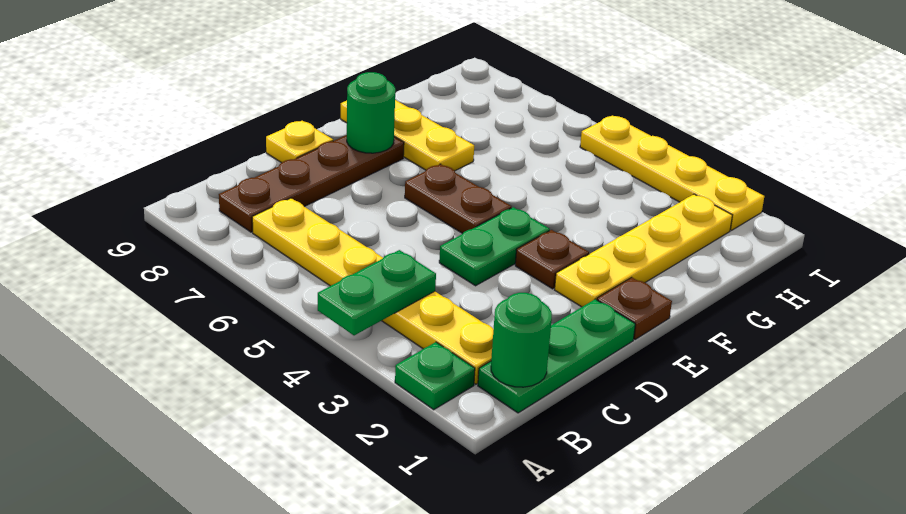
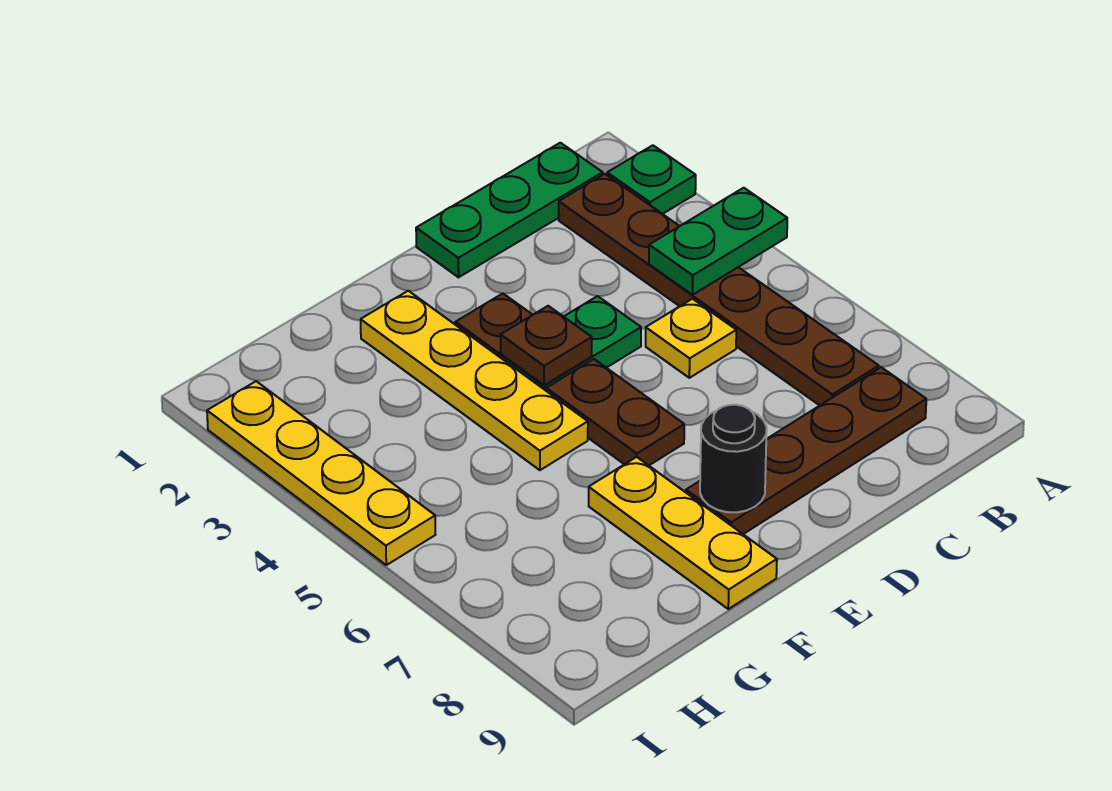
green 1x1 round brick [491,293,552,387] -> none
yellow 1x6 plate [252,198,494,384] -> brown 1x6 plate [559,174,879,406]
yellow 1x1 plate [266,121,333,163] -> yellow 1x1 plate moved to [646,299,736,378]
brown 1x1 plate [597,277,672,340] -> brown 1x1 plate moved to [501,306,592,385]
yellow 1x4 plate [555,194,732,307] -> yellow 1x4 plate turned to [361,291,588,470]
green 1x1 round brick [347,72,395,153] -> black 1x1 round brick [700,405,767,512]

